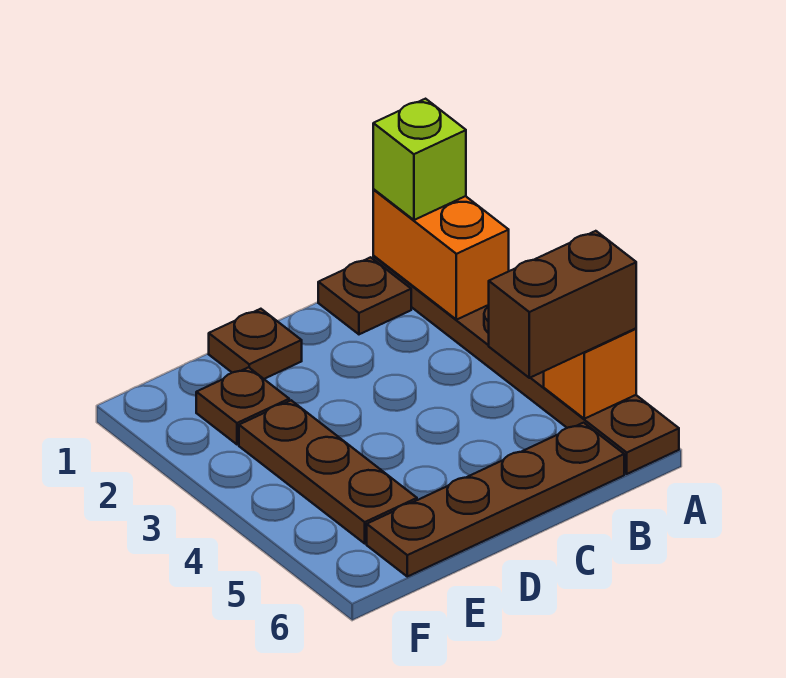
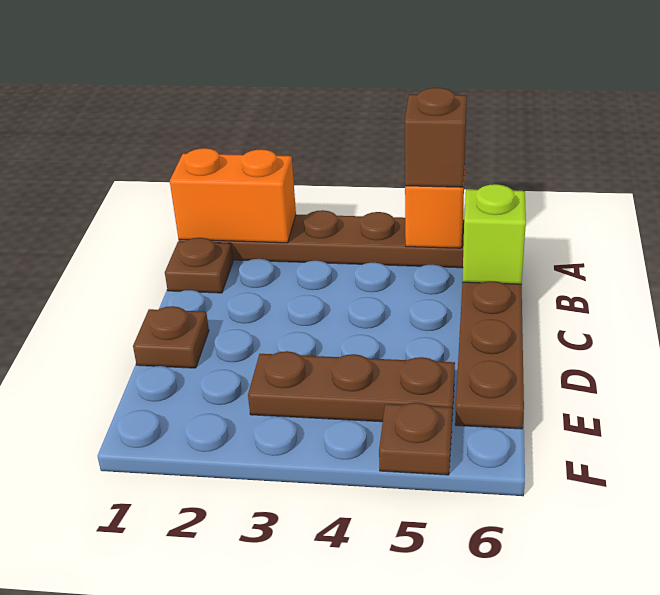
lime 1x1 brick [373,99,466,220] -> lime 1x1 brick moved to [462,184,526,284]
brown 1x2 brick [489,231,636,378] -> brown 1x1 brick [405,88,467,187]
brown 1x1 plate [196,367,289,444] -> brown 1x1 plate moved to [379,403,452,475]

